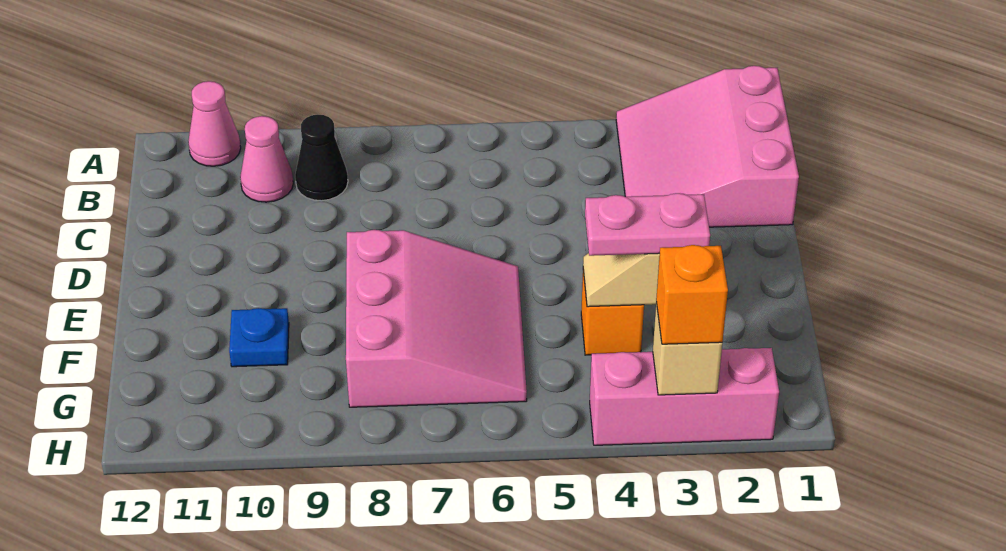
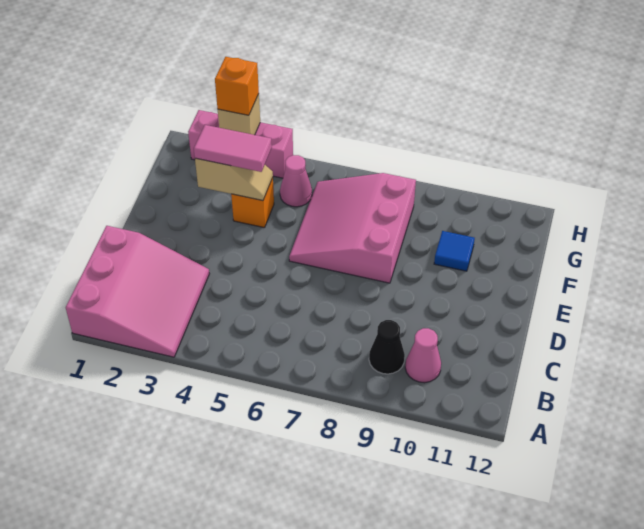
pink 1x1 cone [188,81,241,166] -> pink 1x1 cone moved to [280,155,312,207]
pink 1x2 plate [585,193,710,256] -> pink 1x2 tile [194,125,272,172]
blue 1x1 plate [229,308,289,367] -> blue 1x1 tile [434,231,475,271]

